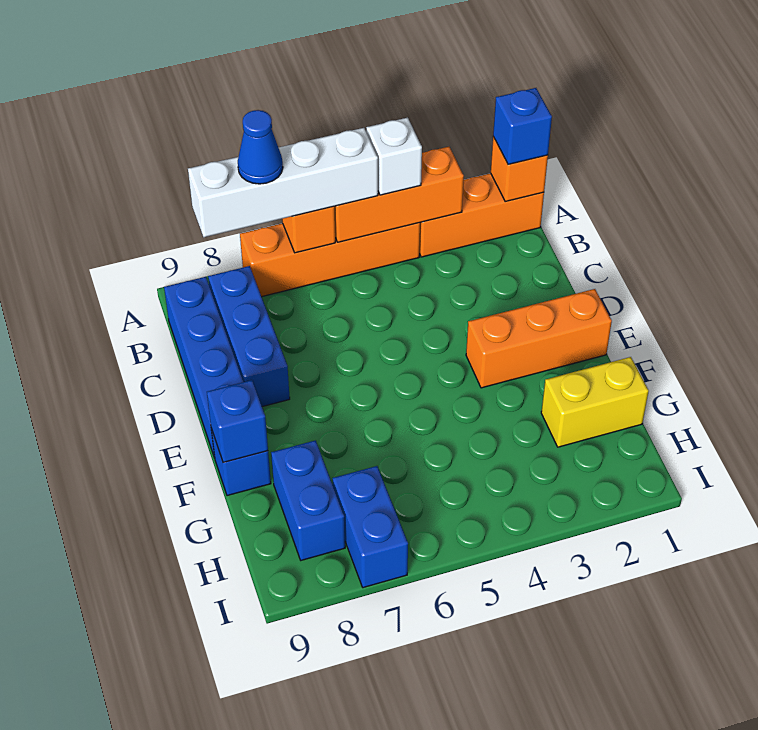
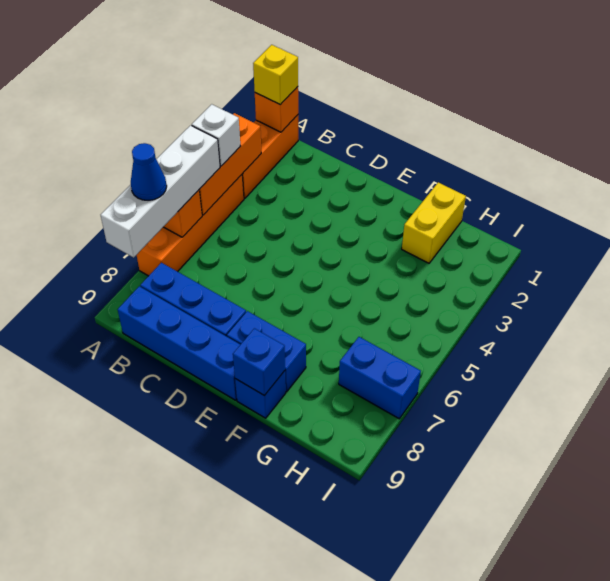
blue 1x1 brick [493,88,552,165] -> yellow 1x1 brick [253,45,298,105]
orange 1x3 brick [466,289,612,388] -> none
blue 1x2 brick [271,441,345,560] -> blue 1x2 brick moved to [227,311,306,392]

